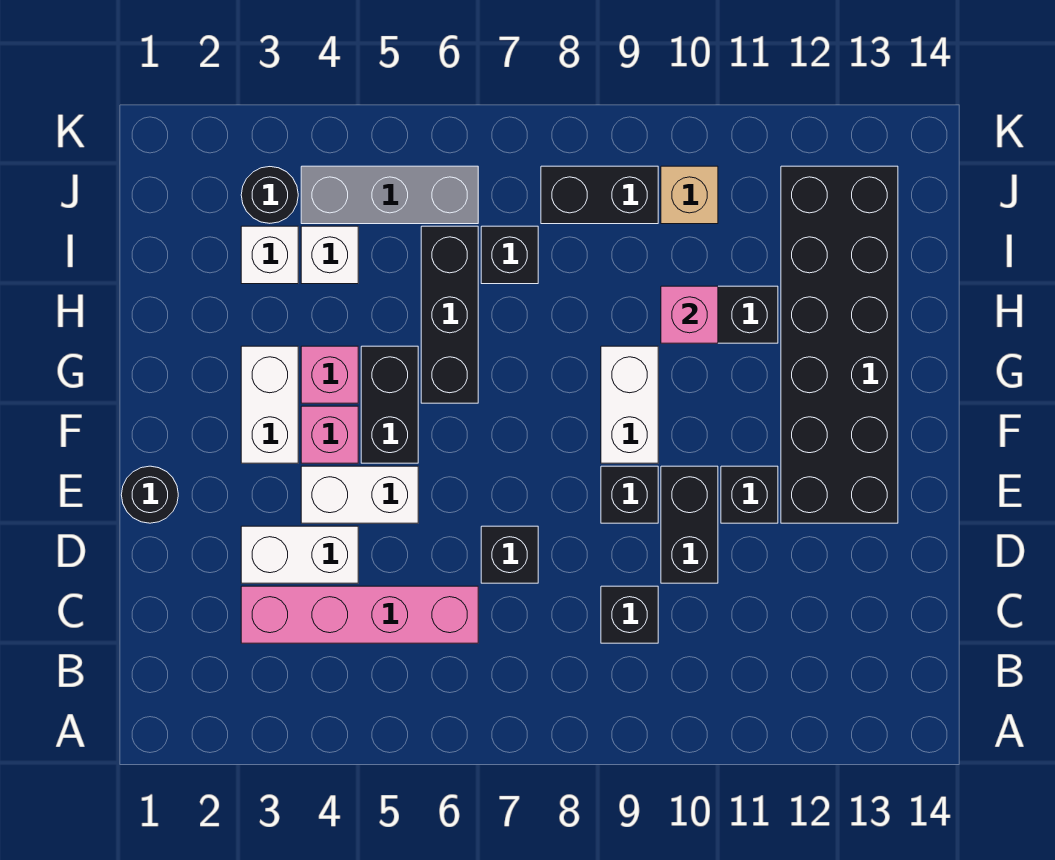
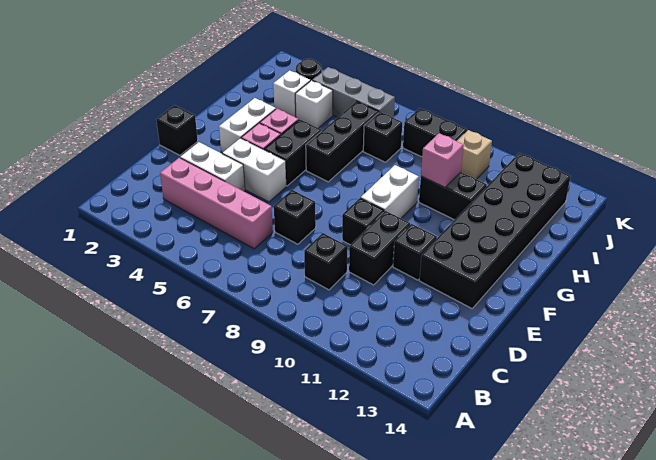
black 1x1 round brick [121,466,178,523] -> black 1x1 brick [156,105,198,155]

